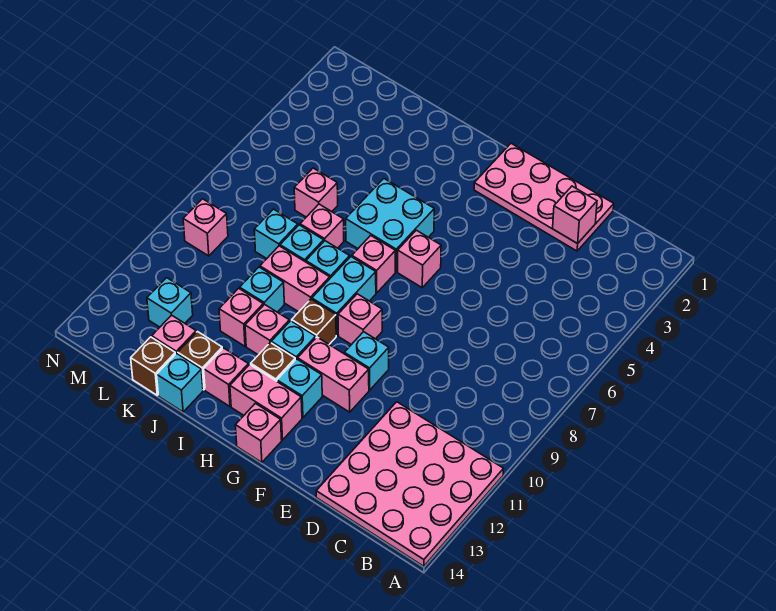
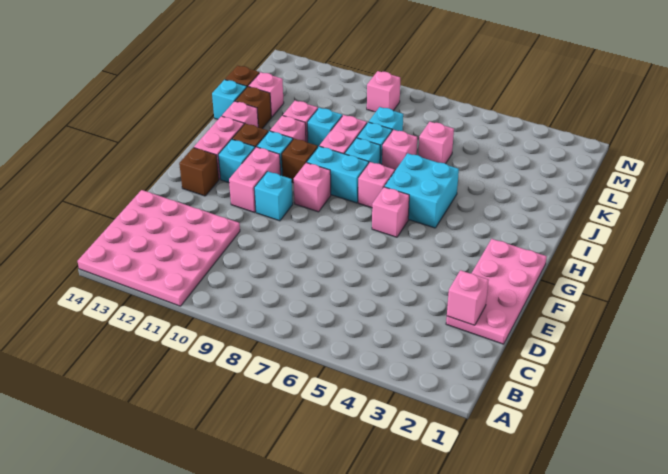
none -> brown 1x1 brick [179,148,219,196]
pink 1x1 brick [236,403,282,462] -> none
cyan 1x1 brick [147,278,193,327] -> none

